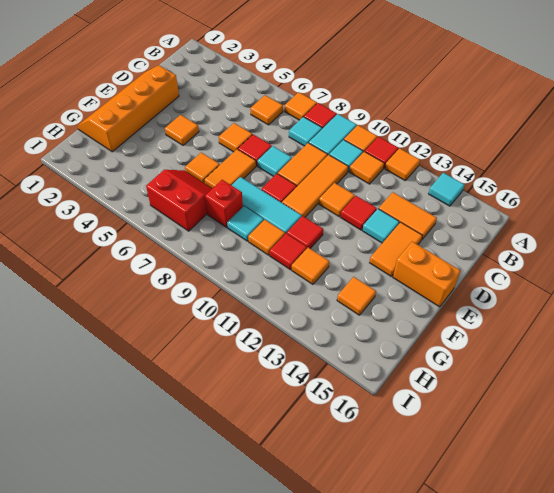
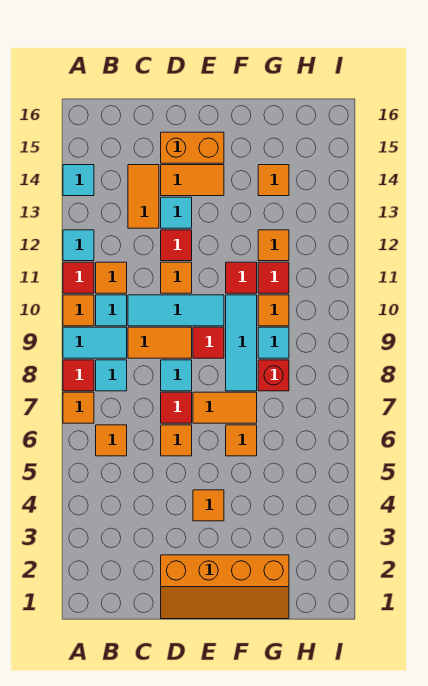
orange 1x1 tile [385,148,420,180] -> cyan 1x1 tile [63,230,94,261]
orange 1x3 tile [282,155,348,217] -> cyan 1x3 tile [128,295,224,326]
orange 1x2 brick [393,242,460,307] -> orange 1x2 brick turned to [161,132,224,163]
red 2x2 slope [146,170,212,231] -> none

